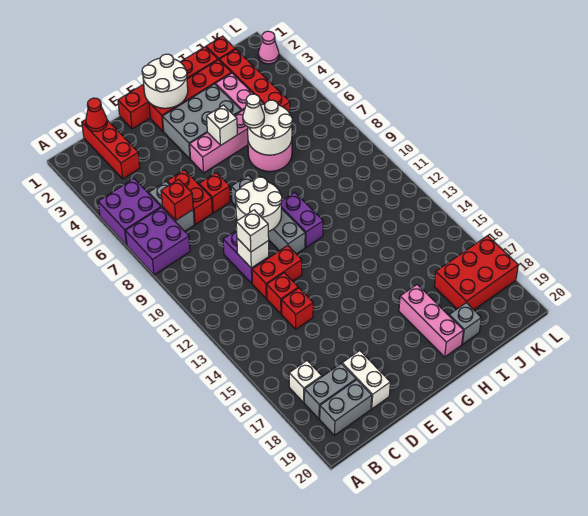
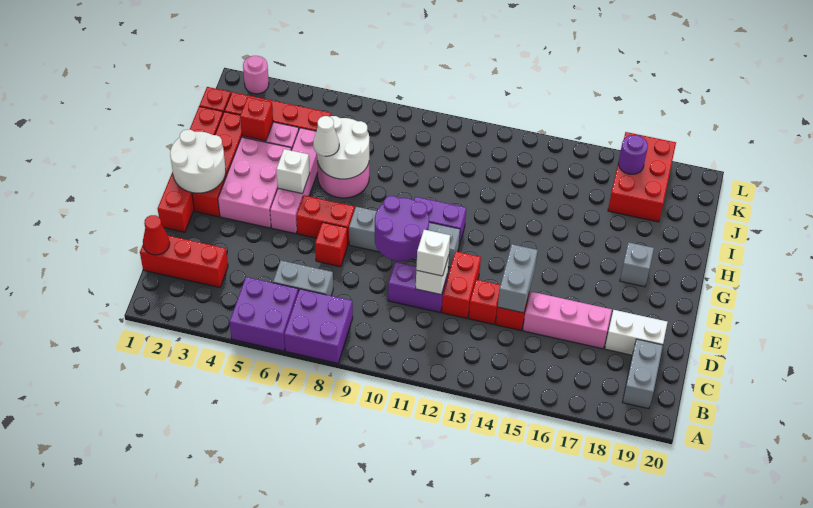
white 1x1 brick [289,361,322,402] -> none
grey 1x2 brick [304,364,356,419] -> grey 1x2 brick moved to [498,244,538,313]
red 1x1 brick [161,179,193,220] -> red 1x1 brick moved to [240,97,273,141]
red 1x2 brick [167,170,212,224] -> red 1x2 brick moved to [296,195,355,244]
white 2x2 round brick [235,177,282,232] -> purple 2x2 round brick [375,196,429,261]
grey 2x3 brick [162,84,241,159] -> pink 2x3 brick [218,137,291,228]
pink 1x3 brick [399,285,463,357] -> pink 1x3 brick moved to [523,292,612,349]
grey 1x1 brick [449,303,481,344] -> grey 1x1 brick moved to [620,242,654,287]
none -> purple 1x1 round brick [619,135,648,174]
pink 1x1 cone [258,31,279,64] -> pink 1x1 round brick [243,56,269,94]

